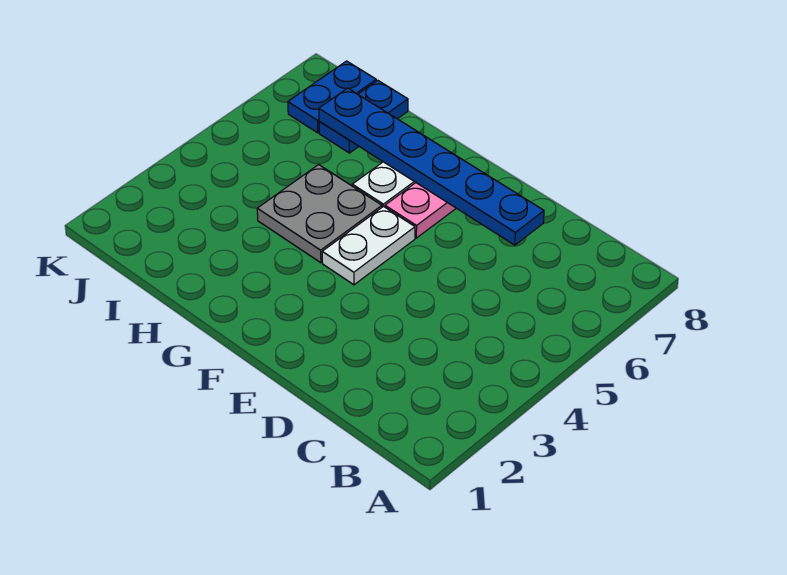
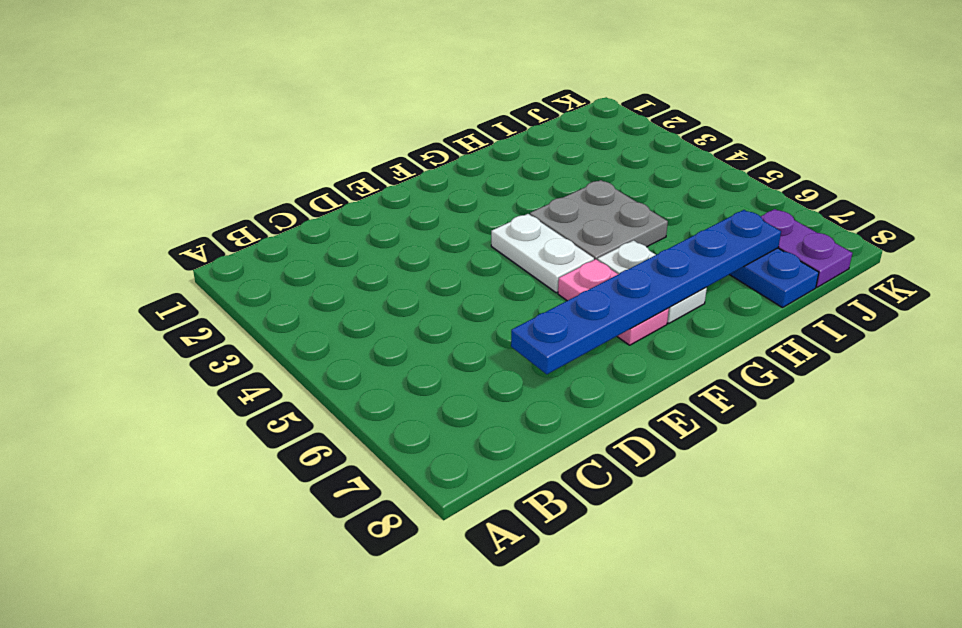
blue 1x2 plate [288,61,376,133] -> purple 1x2 plate [760,209,852,287]

